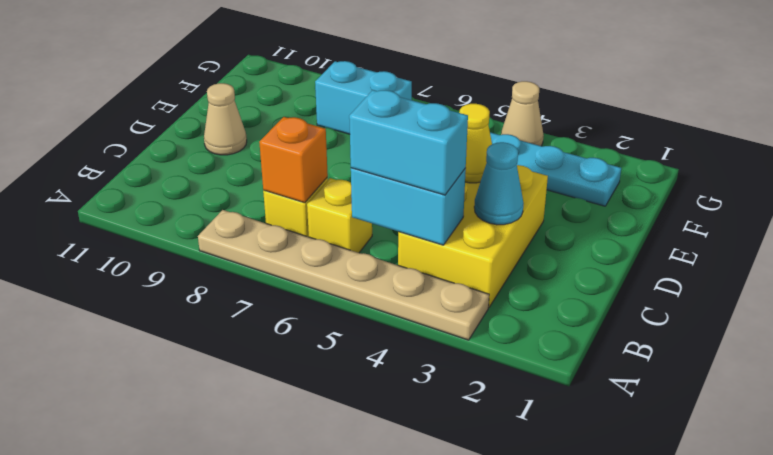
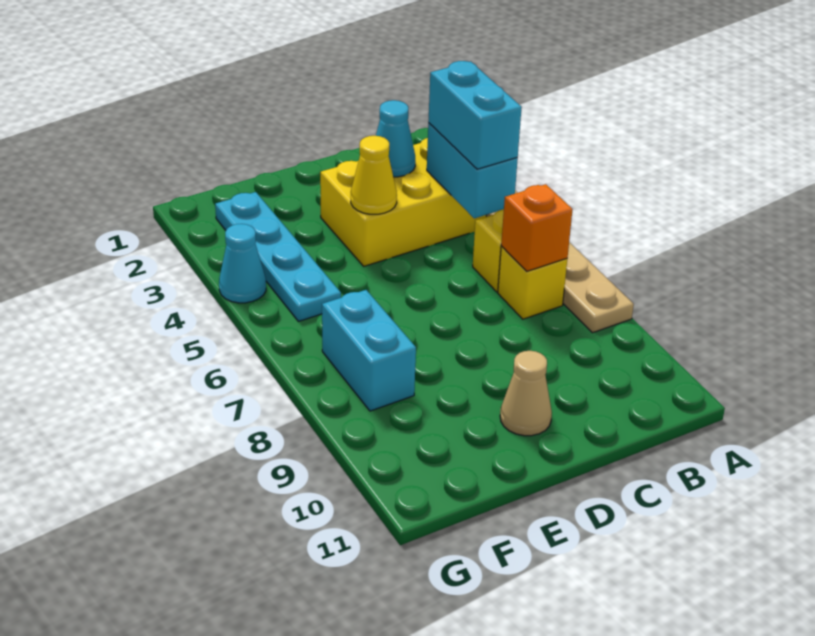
tan 1x1 cone [501,81,544,146] -> cyan 1x1 cone [219,224,266,303]

